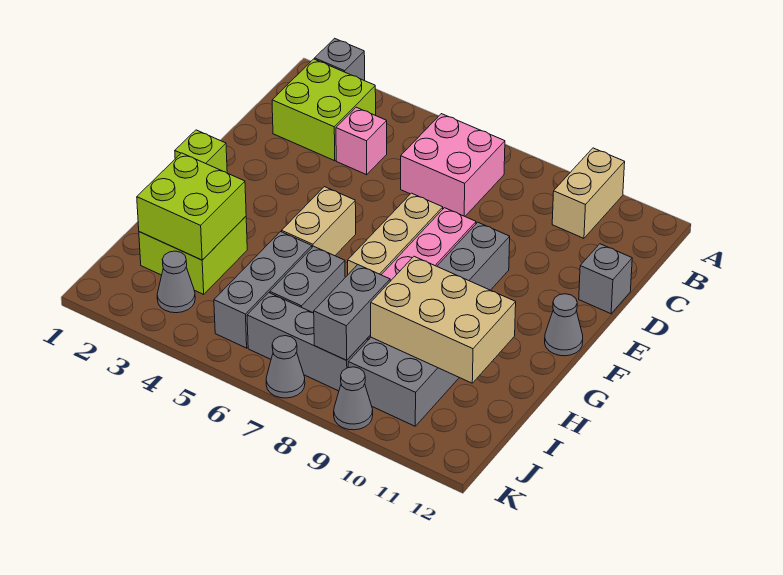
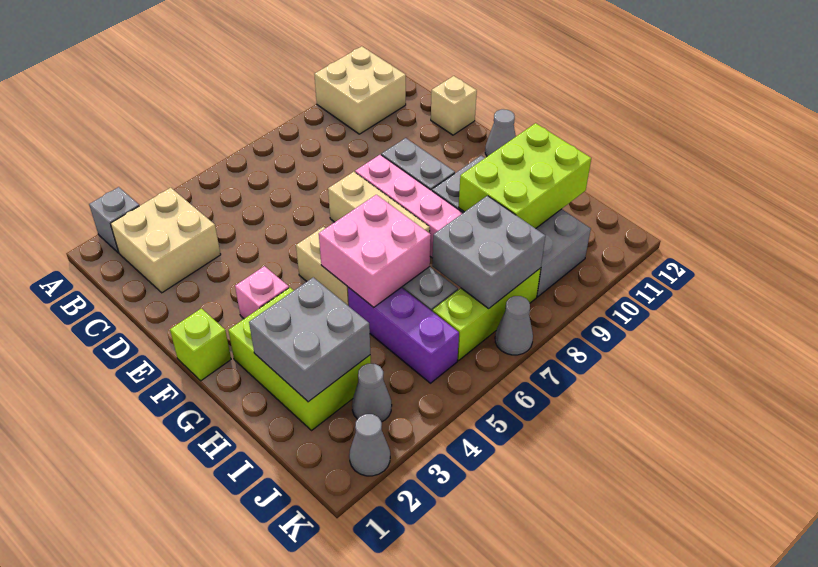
tan 1x2 brick [552,148,625,238] -> tan 2x2 brick [314,46,406,134]
lime 2x2 brick [272,59,376,161] -> tan 2x2 brick [110,188,221,293]
pink 2x2 brick [401,114,505,216] -> pink 2x2 brick moved to [319,195,431,307]
pink 1x1 brick [336,107,387,175] -> pink 1x1 brick moved to [235,266,289,319]
grey 1x1 brick [579,244,632,314] -> tan 1x1 brick [431,76,477,135]
lime 2x2 brick [139,216,247,294] -> lime 2x3 brick [228,288,371,430]
lime 2x2 brick [137,153,246,260] -> grey 2x2 brick [249,277,370,402]
grey 1x3 brick [214,232,312,348] -> purple 1x3 brick [348,287,459,383]
tan 2x3 brick [371,256,516,383] -> lime 2x3 brick [459,123,591,229]
grey 1x2 brick [314,265,390,360] -> grey 2x2 brick [432,196,545,308]
grey 1x3 brick [247,293,368,391] -> lime 1x3 brick [433,268,541,360]
grey 1x1 cone [334,367,373,430] -> grey 1x1 cone moved to [349,414,390,476]

